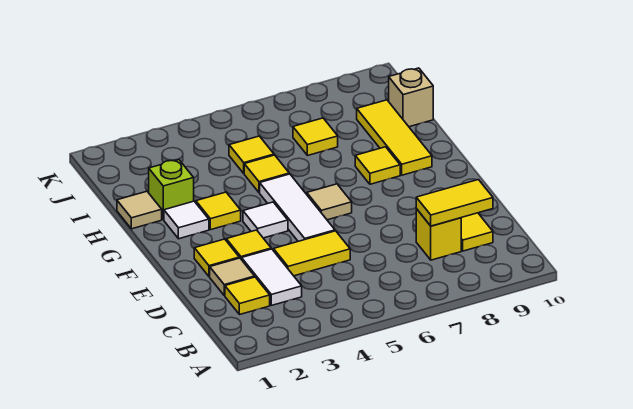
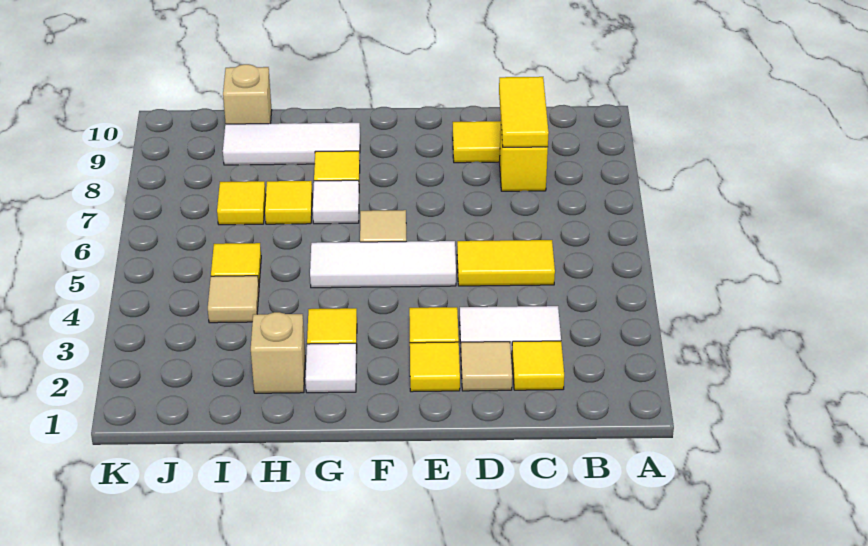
yellow 1x2 tile [273,231,350,276] -> yellow 1x2 tile turned to [457,240,555,286]
white 1x1 tile [243,202,288,238] -> white 1x1 tile moved to [313,180,359,224]
yellow 1x3 tile [357,100,432,175] -> white 1x3 tile [223,123,360,165]
tan 1x1 tile [117,191,162,229] -> tan 1x1 tile moved to [208,276,259,323]
lime 1x1 brick [149,160,194,220] -> tan 1x1 brick [251,312,305,393]
yellow 1x1 tile [244,155,289,193] -> yellow 1x1 tile moved to [265,181,312,224]

